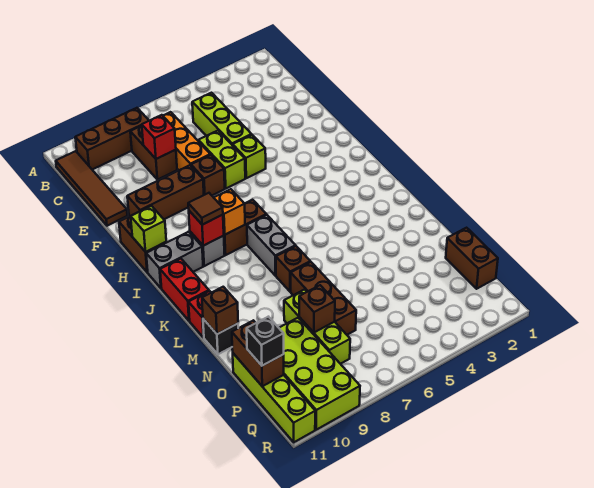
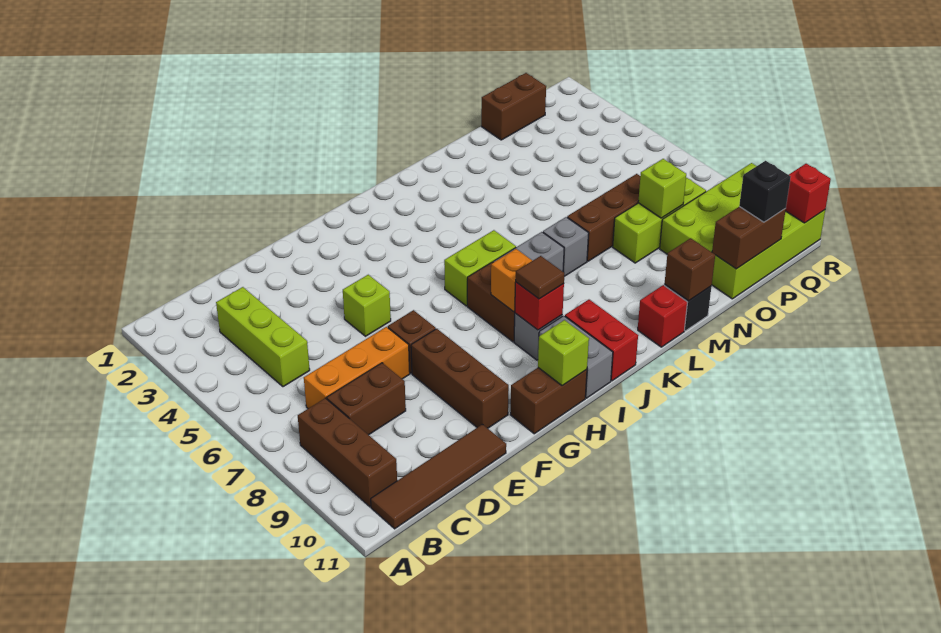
lime 1x3 brick [192,93,252,145] -> lime 1x3 brick turned to [216,287,310,387]
red 1x1 brick [142,115,176,159] -> red 1x1 brick moved to [785,164,831,223]
lime 1x2 brick [198,131,245,188] -> lime 1x2 brick moved to [444,230,516,306]
red 1x2 brick [160,259,209,321] -> red 1x2 brick turned to [565,300,638,381]
brown 1x1 brick [276,246,310,292] -> grey 1x1 brick [543,217,589,276]
brown 1x1 brick [299,285,335,332] -> lime 1x1 brick [638,159,686,218]

